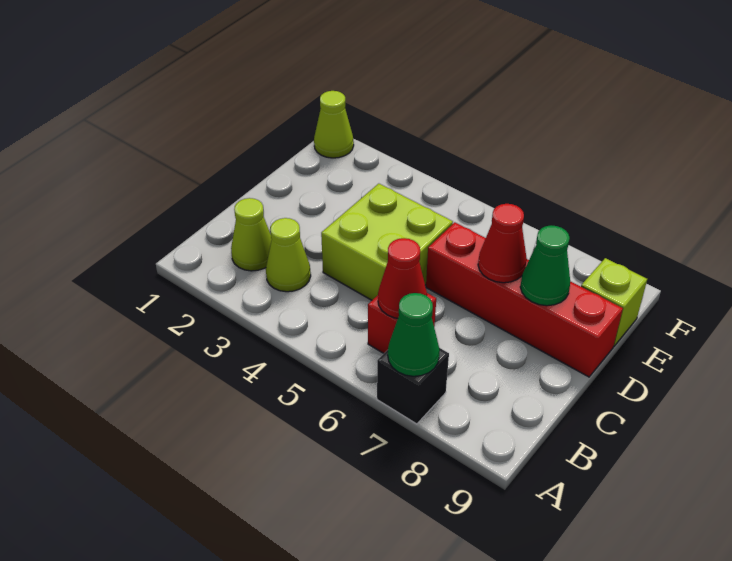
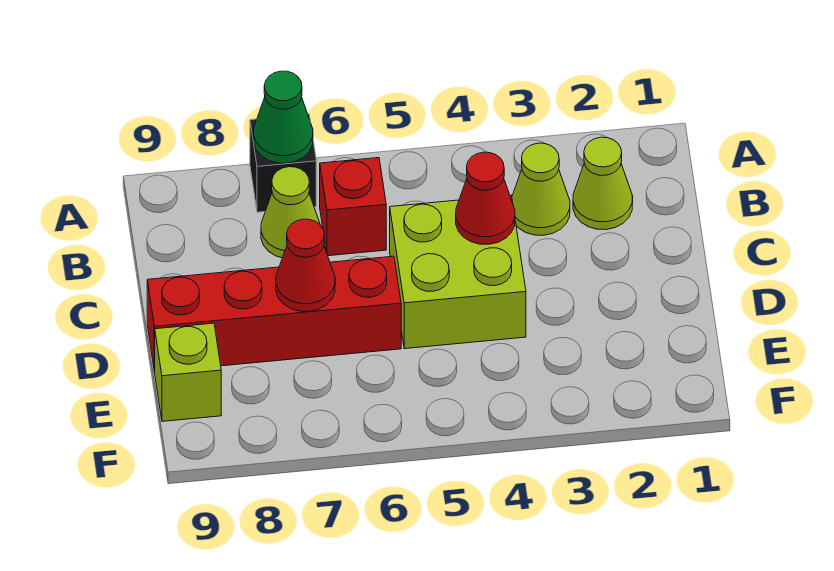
red 1x1 cone [378,238,427,318] -> red 1x1 cone moved to [456,152,515,244]
green 1x1 cone [520,225,570,306] -> none
lime 1x1 cone [314,91,354,158] -> lime 1x1 cone moved to [261,167,320,258]

